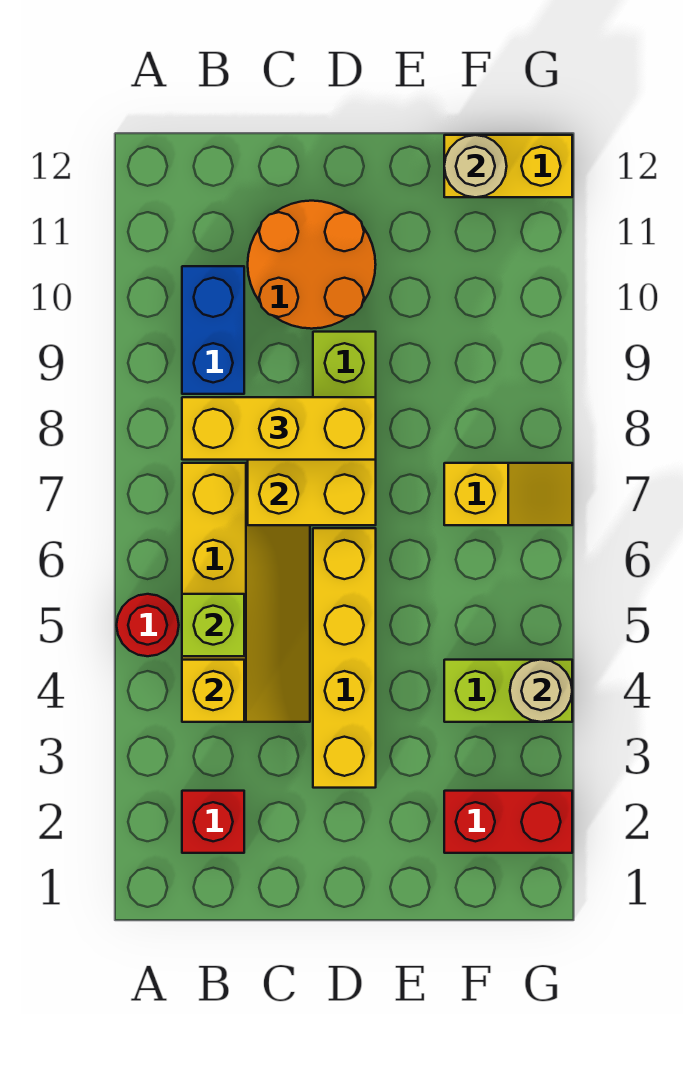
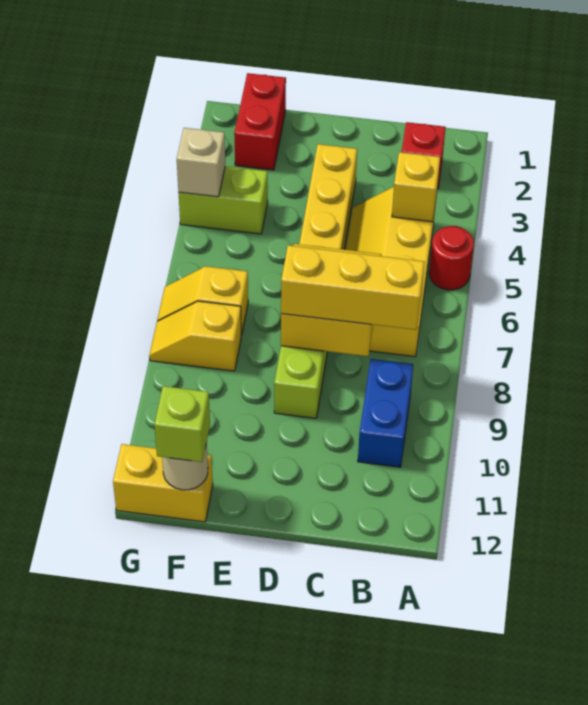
lime 1x1 brick [182,594,244,656] -> lime 1x1 brick moved to [154,386,210,462]
orange 2x2 round brick [248,201,376,329] -> none
red 1x2 brick [444,791,572,853] -> red 1x2 brick turned to [234,73,286,170]
none -> yellow 1x2 slope [149,301,242,371]
tan 1x1 round brick [510,660,572,722] -> tan 1x1 brick [177,128,225,197]

